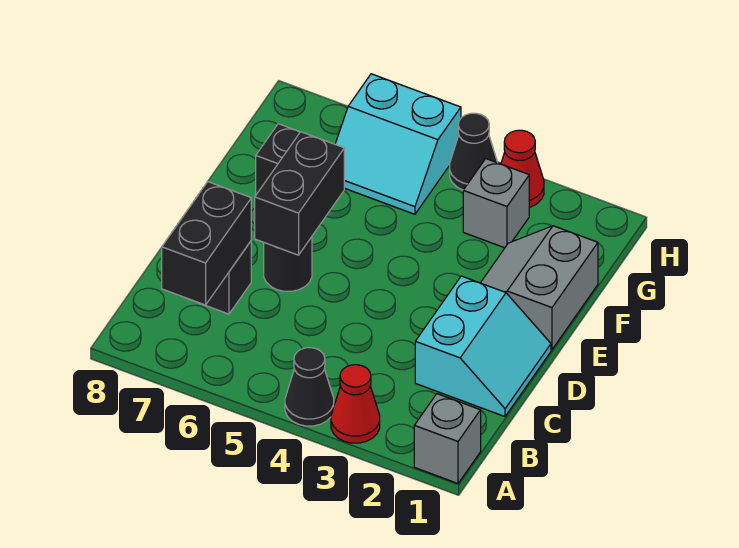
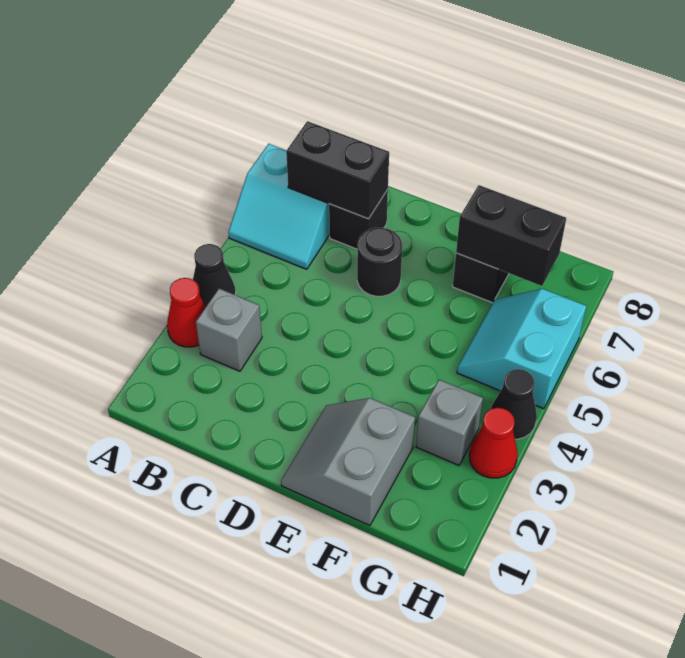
grey 1x1 brick [414,394,481,483] -> grey 1x1 brick moved to [196,289,262,371]
cyan 2x2 slope [415,276,551,417] -> cyan 2x2 slope moved to [228,144,329,269]
black 1x2 brick [255,132,344,255] -> black 1x2 brick moved to [456,185,566,286]
grey 2x2 slope [481,226,598,350] -> grey 2x2 slope turned to [281,398,415,526]

